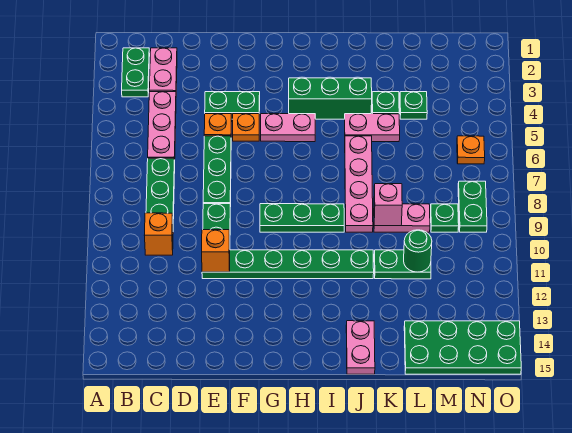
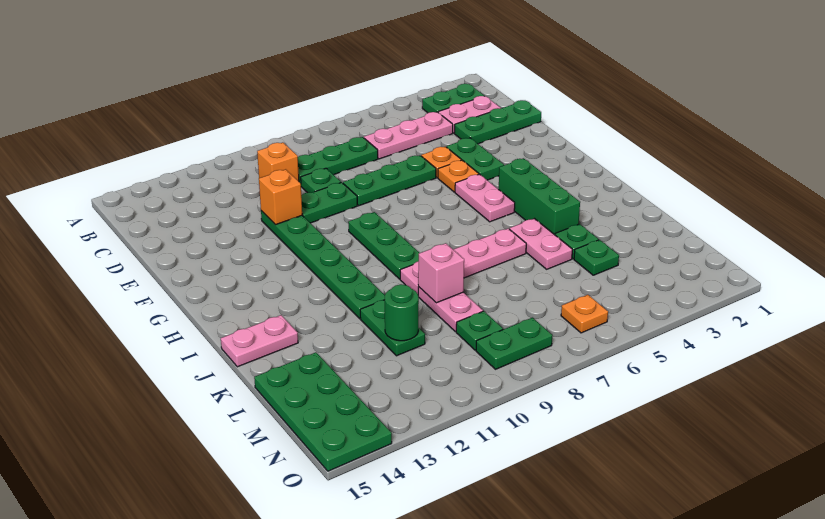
none -> green 1x3 plate [454,100,541,144]
none -> green 1x1 plate [301,168,341,193]

